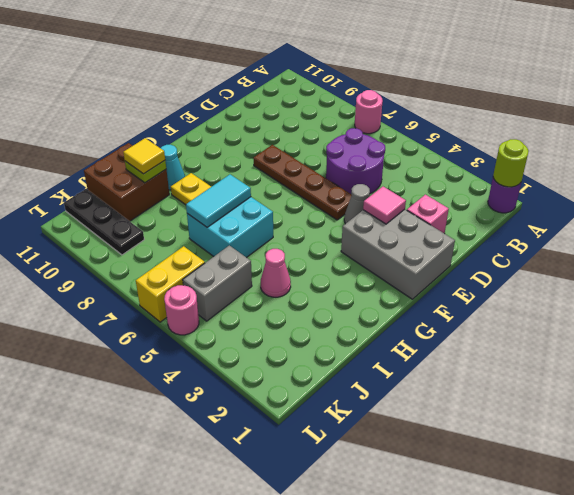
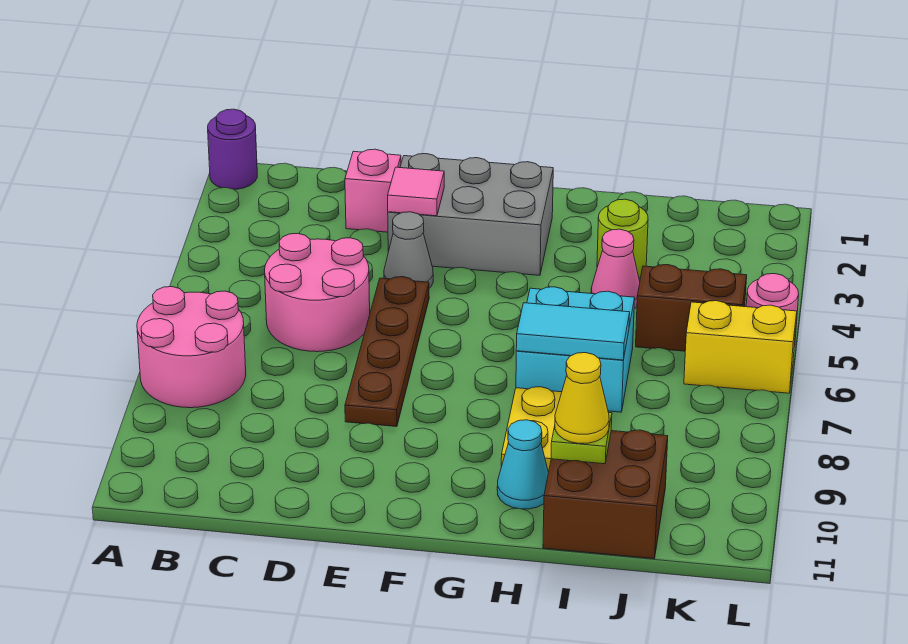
lime 1x1 round brick [493,139,529,187] -> lime 1x1 round brick moved to [597,199,648,278]
pink 1x1 round brick [355,90,383,134] -> pink 2x2 round brick [137,287,246,408]
purple 2x2 round brick [326,128,385,194] -> pink 2x2 round brick [265,233,370,352]
grey 2x3 brick [341,209,455,299] -> grey 2x3 brick turned to [388,154,553,275]
yellow 1x1 tile [123,138,165,174] -> yellow 1x1 cone [555,353,609,443]
grey 1x2 brick [183,245,252,321] -> brown 1x2 brick [636,265,747,351]
black 1x3 plate [64,189,144,255] -> none

